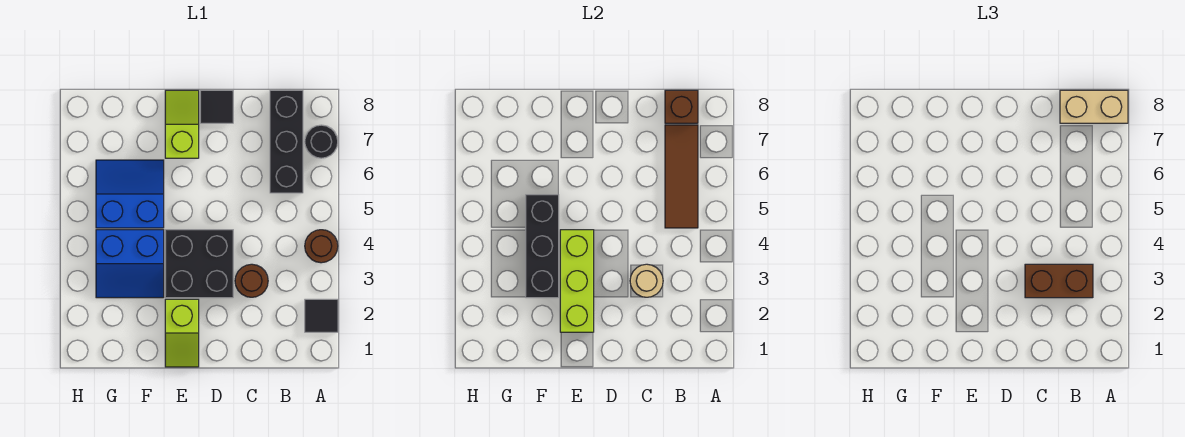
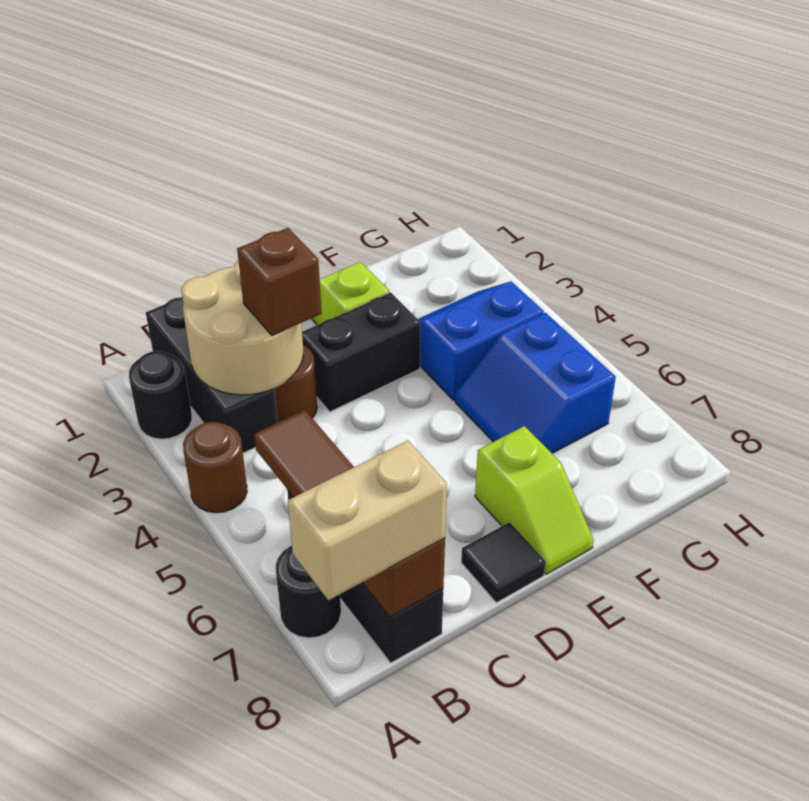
black 1x1 tile [305,299,338,332] -> black 1x1 round brick [129,351,192,439]
brown 1x2 brick [1025,264,1093,298] -> brown 1x1 brick [237,228,322,336]
tan 1x1 round brick [630,264,663,297] -> tan 2x2 round brick [182,261,303,395]
black 2x2 brick [165,230,233,298] -> black 1x2 brick [302,292,420,412]
lime 1x3 brick [560,230,594,332] -> none
black 1x3 brick [526,195,559,298] -> black 1x3 brick moved to [146,297,278,453]
blue 2x2 slope [96,160,164,228] -> blue 2x2 slope turned to [455,313,616,453]

